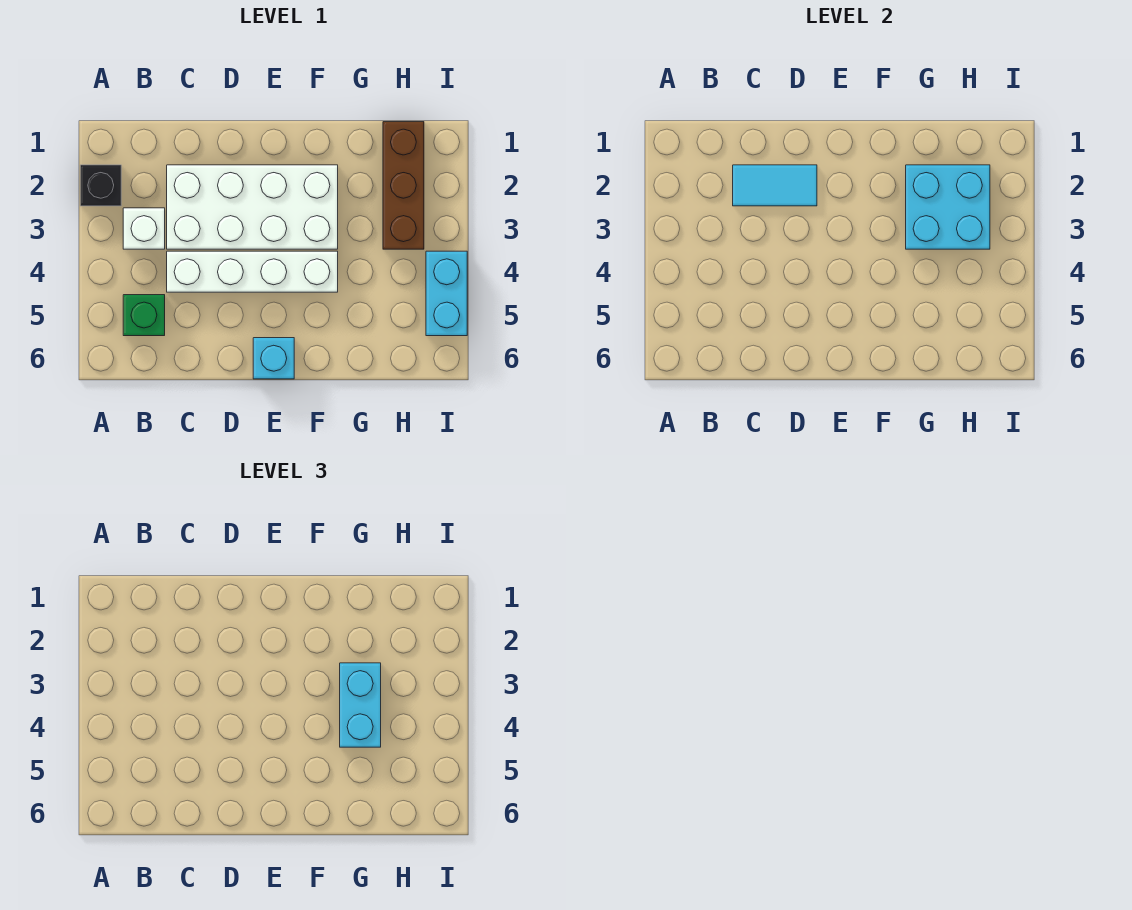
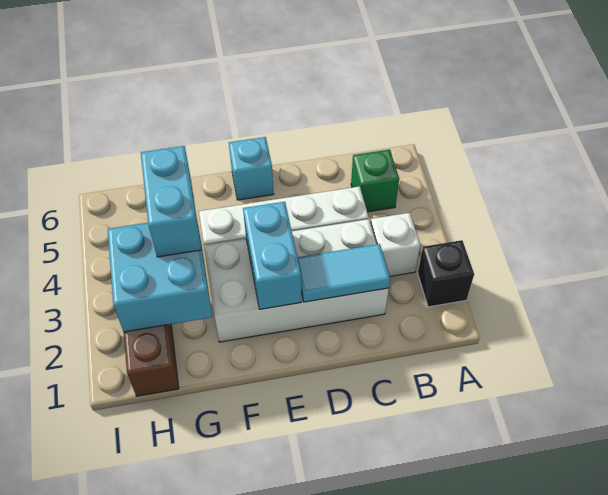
cyan 1x2 brick [426,251,467,336] -> cyan 1x2 brick moved to [243,202,302,309]

